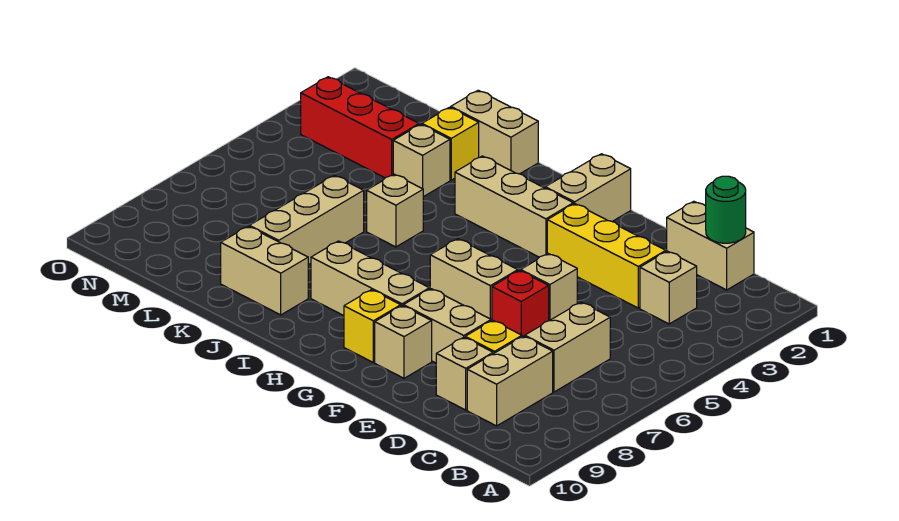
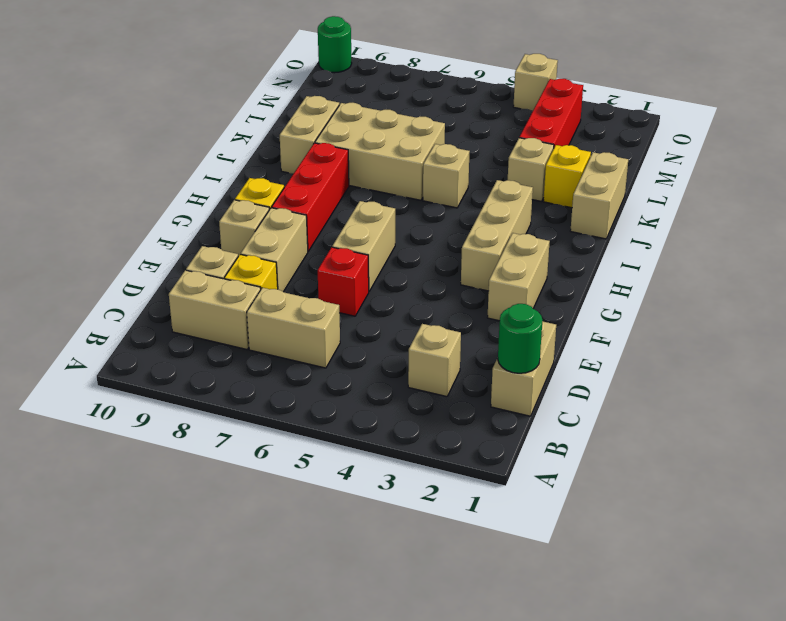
yellow 1x3 brick [547,204,666,308] -> none
tan 1x1 brick [521,254,577,321] -> tan 1x1 brick moved to [513,54,558,111]
tan 1x2 brick [545,154,631,222] -> tan 1x2 brick turned to [487,233,550,321]
tan 1x3 brick [311,241,429,316] -> red 1x3 brick [272,143,349,251]
tan 1x3 brick [249,175,364,265] -> tan 2x3 brick [315,103,445,200]
none -> green 1x1 round brick [318,16,352,73]

